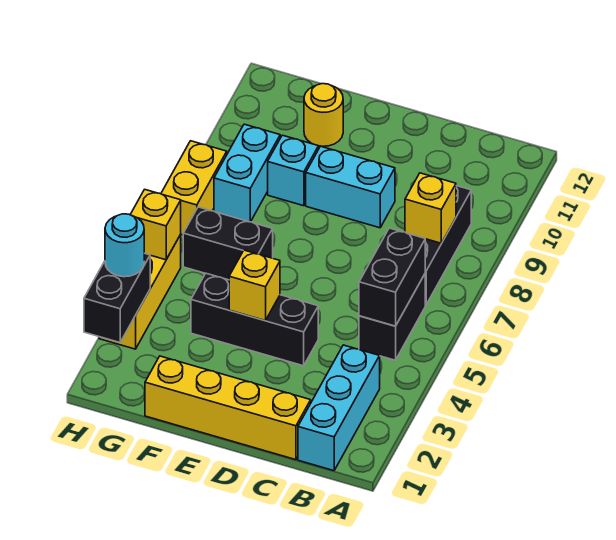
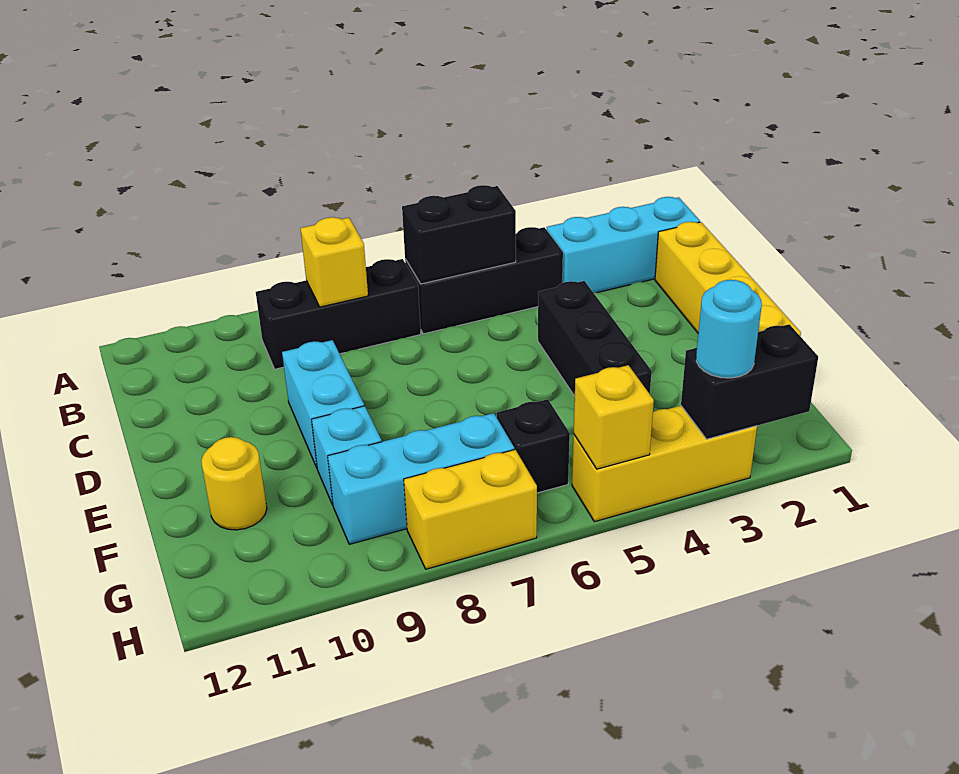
black 1x2 brick [359,274,425,360] -> black 1x3 brick [405,227,563,334]
yellow 1x1 brick [229,250,280,321] -> none
black 1x2 brick [183,207,273,280] -> black 1x1 brick [497,399,570,493]
cyan 1x2 brick [214,124,280,222] -> cyan 1x3 brick [328,413,514,544]

